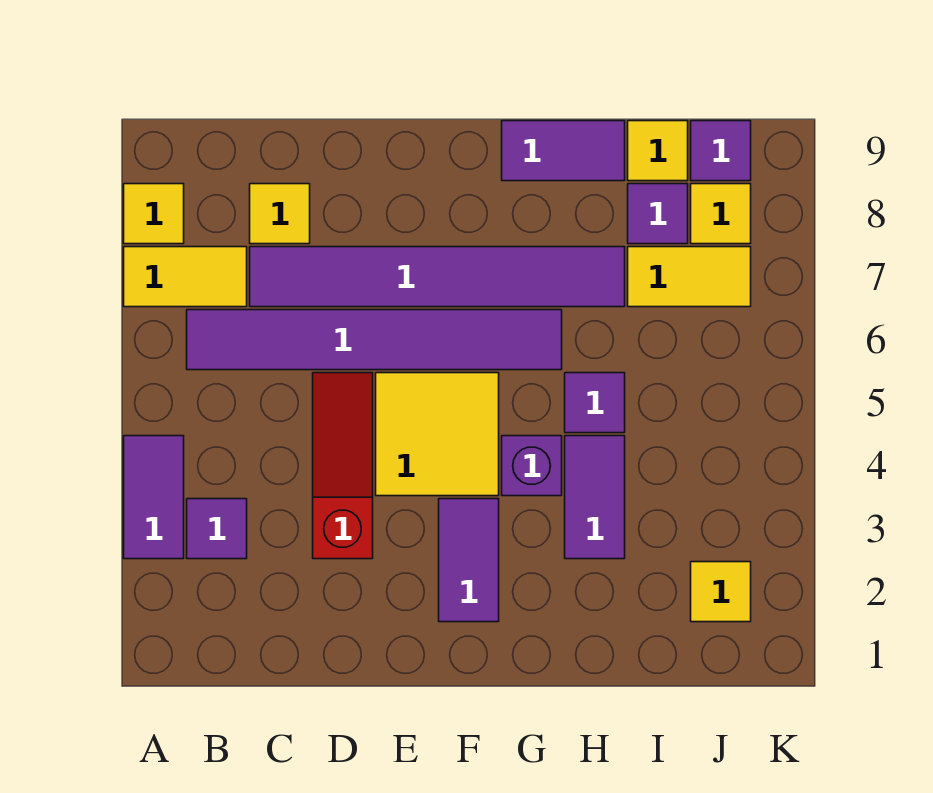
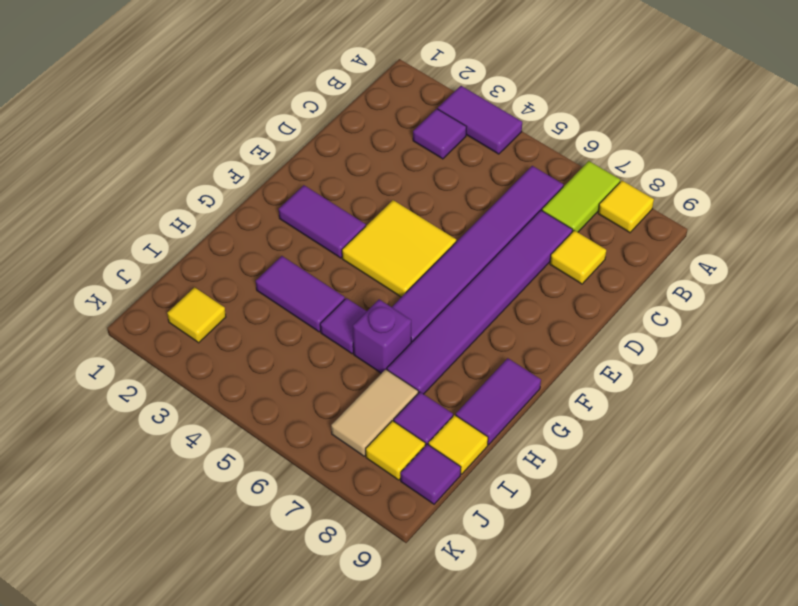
yellow 1x2 tile [124,247,247,307] -> lime 1x2 tile [542,161,620,232]
red 1x3 slope [313,373,373,559] -> none
purple 1x1 brick [502,436,562,496] -> purple 1x1 brick moved to [353,299,411,373]
yellow 1x2 tile [628,247,751,307] -> tan 1x2 tile [331,369,418,456]

